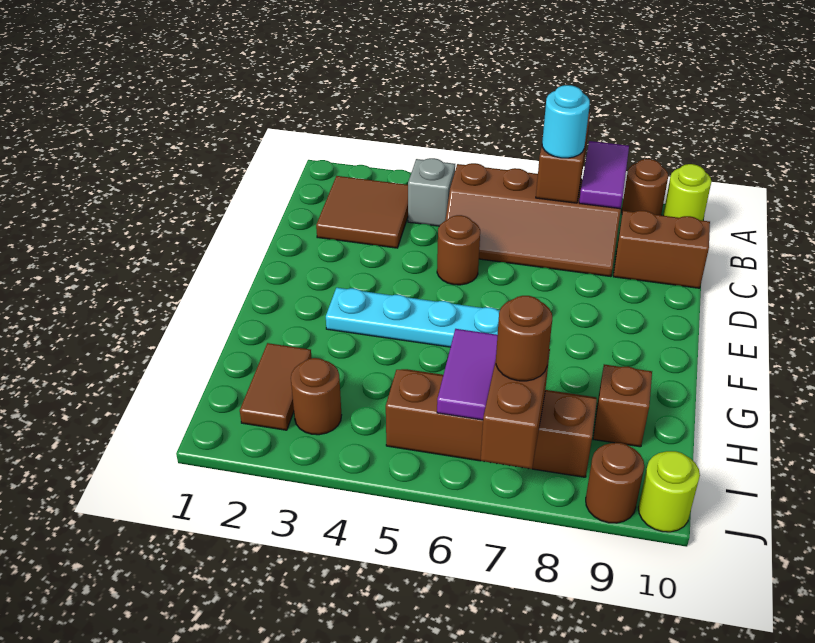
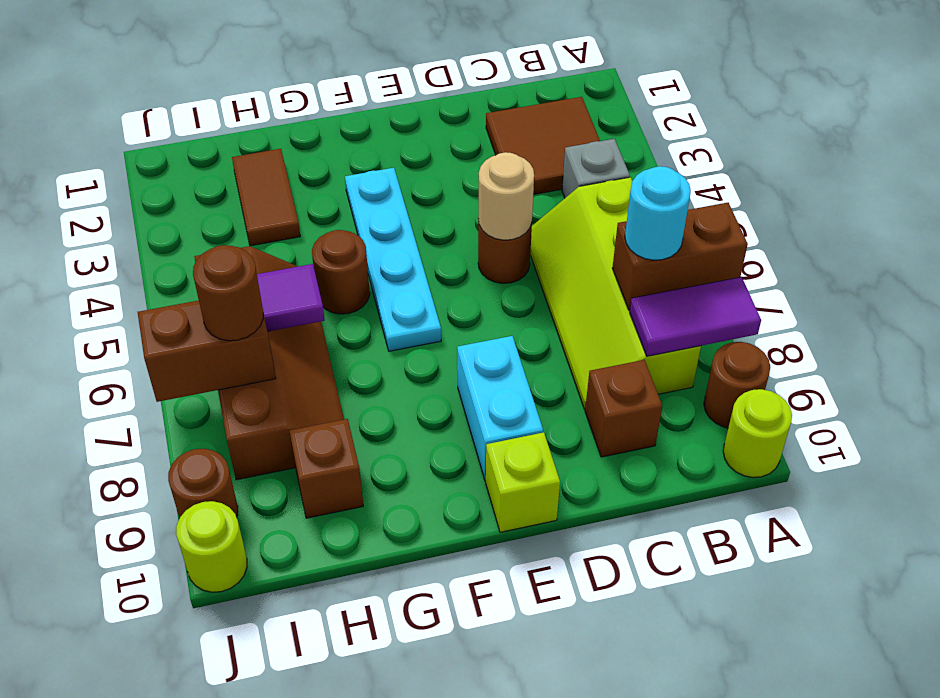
brown 2x4 slope [445,163,621,277] -> lime 2x4 slope [530,177,701,409]
brown 1x2 brick [613,211,710,288] -> brown 1x1 brick [585,360,662,457]
none -> tan 1x1 round brick [478,152,534,240]
none -> cyan 1x2 brick [457,336,543,481]
none -> lime 1x1 brick [486,432,560,532]
brown 1x2 tile [240,343,312,430] -> brown 1x2 tile turned to [232,149,300,246]
brown 1x1 round brick [291,358,341,435] -> brown 1x1 round brick moved to [312,230,370,314]

